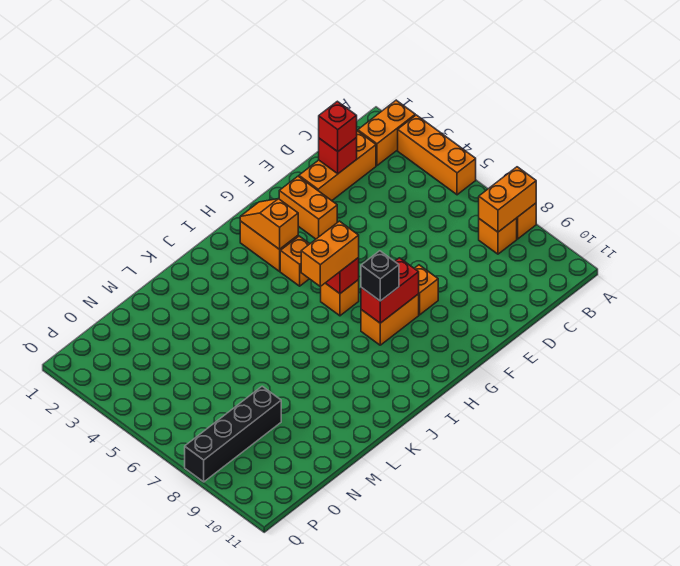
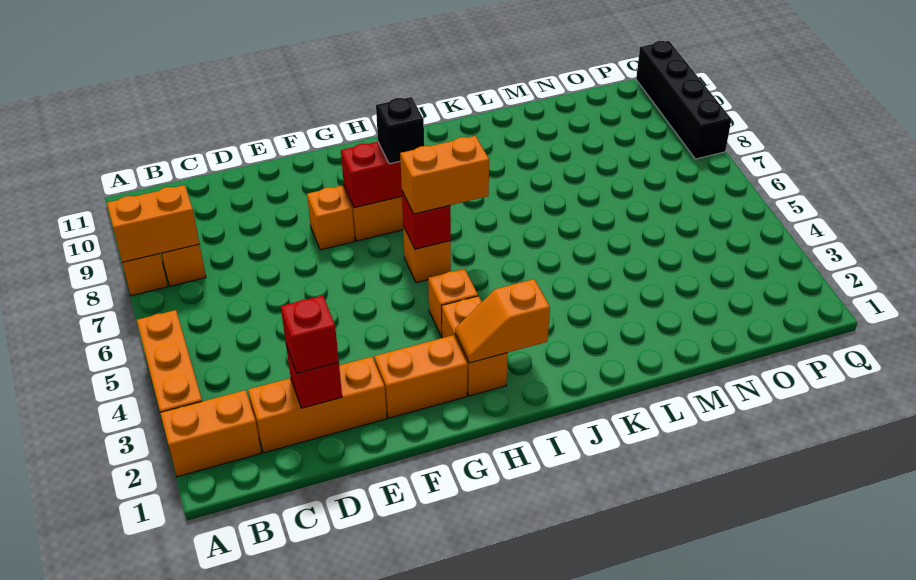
orange 1x2 brick [279,176,337,239] -> orange 1x2 brick turned to [374,335,467,418]
orange 1x2 slope [240,199,298,249] -> orange 1x2 slope turned to [455,279,550,363]
black 1x4 brick [185,386,281,482] -> black 1x4 brick turned to [636,41,731,159]

